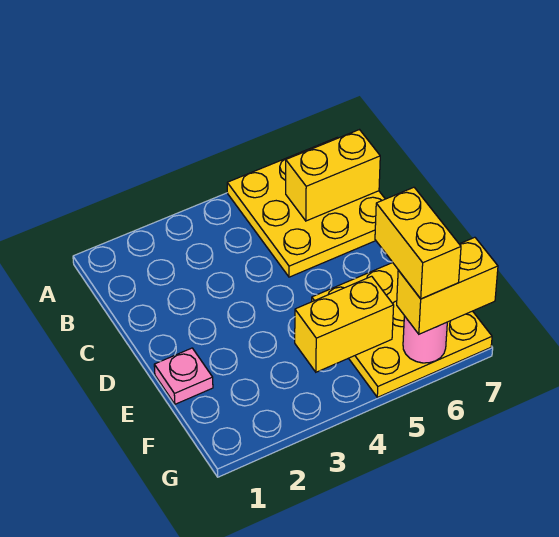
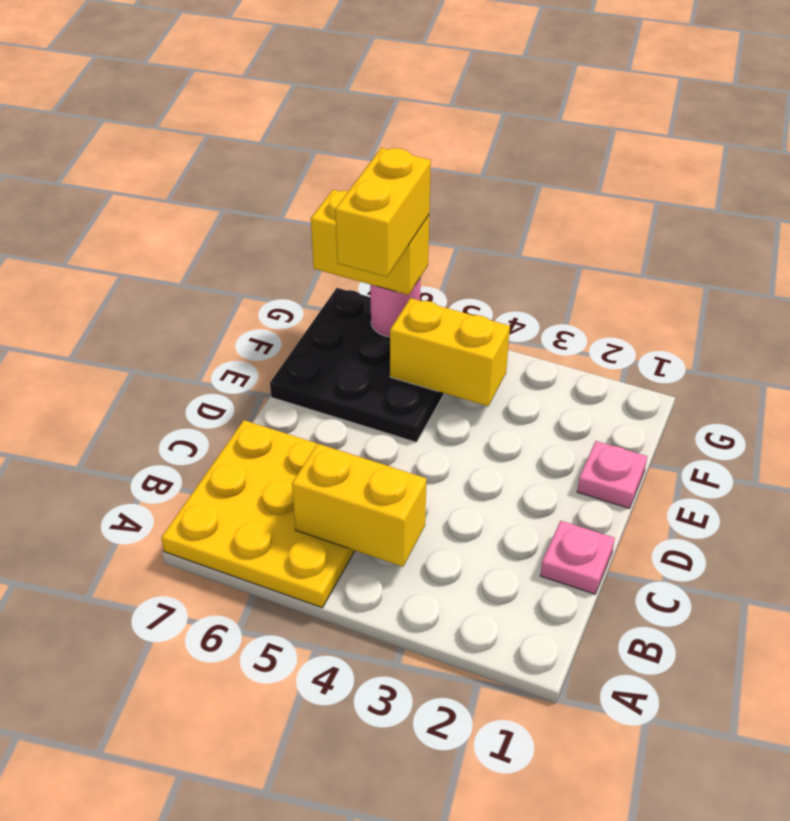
yellow 1x2 brick [286,130,380,221] -> yellow 1x2 brick moved to [292,444,426,567]
none -> pink 1x1 plate [540,521,615,594]
yellow 3x3 plate [312,263,492,397] -> black 3x3 plate [270,288,444,442]

